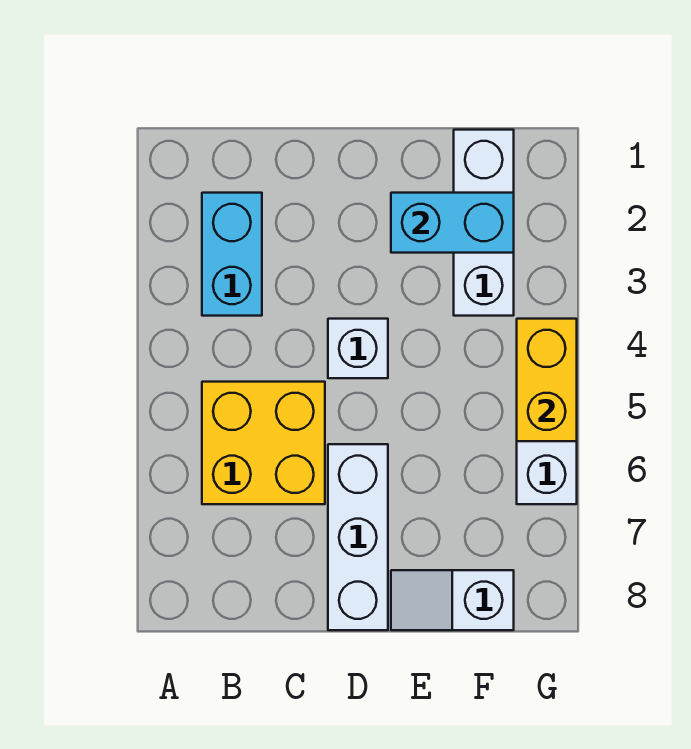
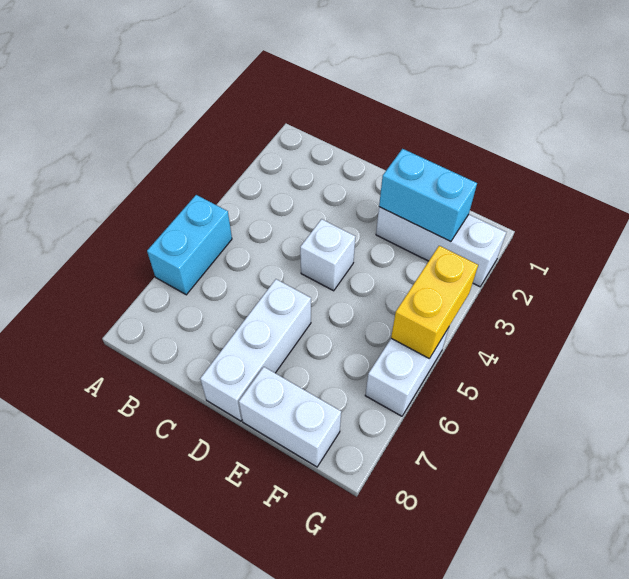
cyan 1x2 brick [202,193,262,316] -> cyan 1x2 brick moved to [147,195,232,295]
yellow 2x2 brick [202,382,325,504] -> none
white 1x2 slope [391,570,514,630] -> white 1x2 brick [239,367,341,467]
white 1x3 brick [454,130,514,316] -> white 1x3 brick turned to [376,207,506,287]

